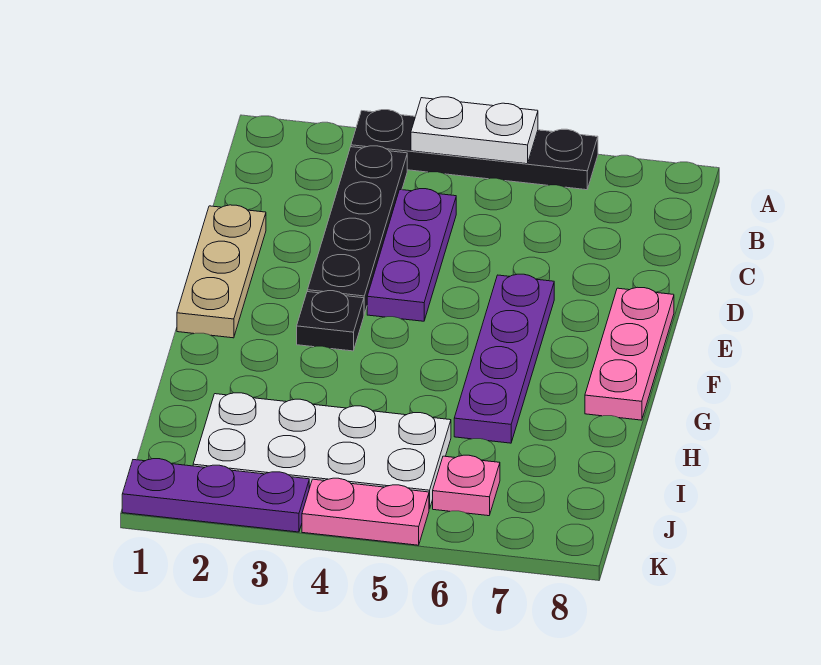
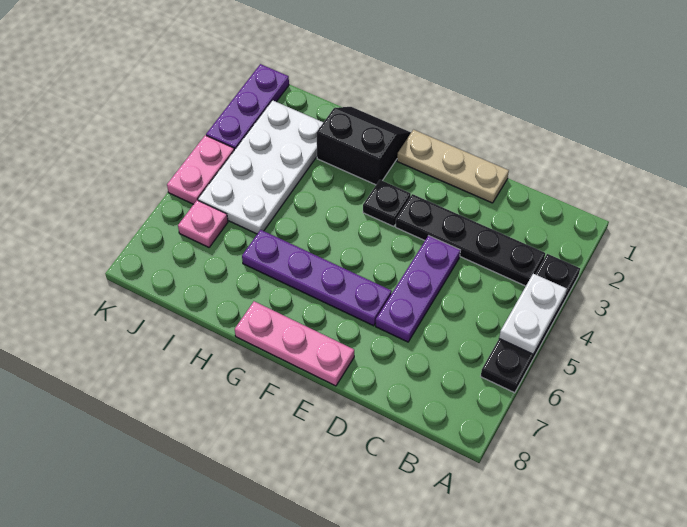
purple 1x3 plate [367,189,456,321] -> purple 1x3 plate turned to [376,236,460,342]
none -> black 2x2 slope [317,107,411,185]

